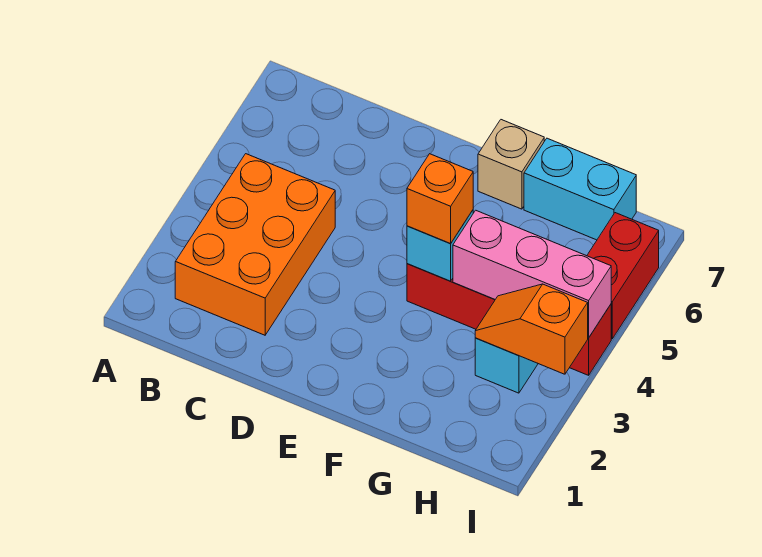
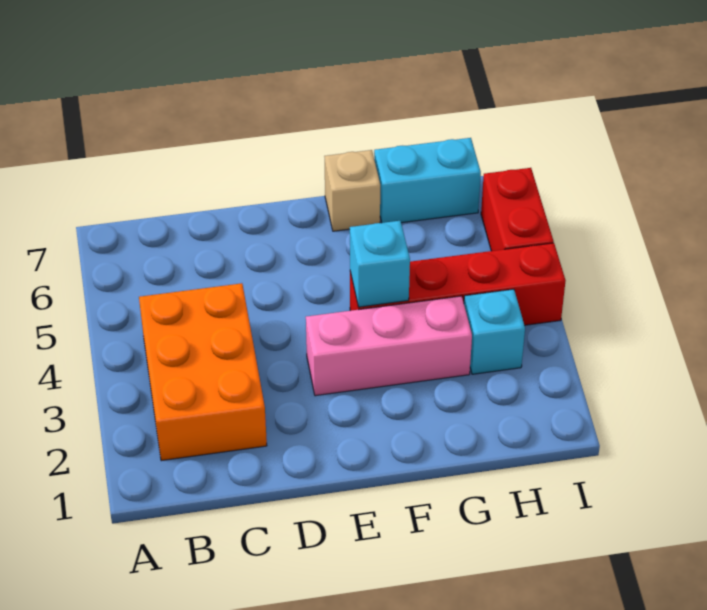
orange 1x1 brick [407,154,473,243] -> none
pink 1x3 brick [453,210,611,338] -> pink 1x3 brick moved to [306,296,472,396]
orange 1x2 slope [475,284,588,374] -> none

